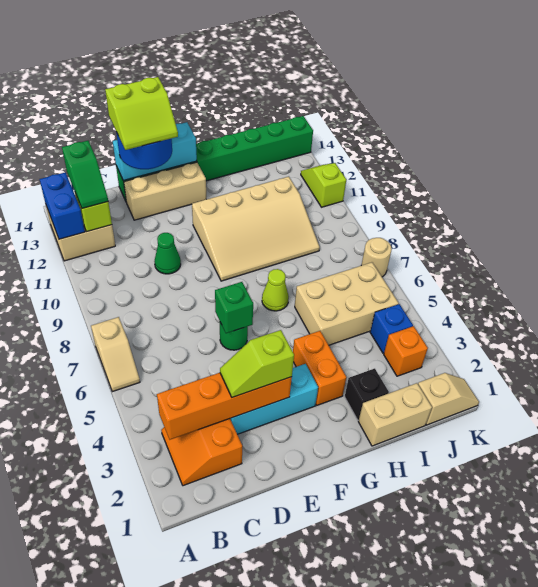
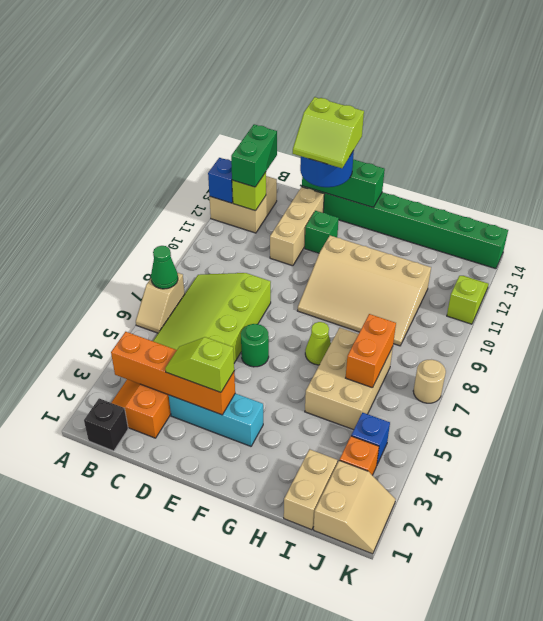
blue 1x2 brick [40,172,85,239] -> blue 1x1 brick [208,158,233,203]
none -> lime 3x4 slope [153,273,271,363]
green 1x2 slope [62,141,108,208] -> green 1x2 brick [231,124,277,187]
green 1x1 cone [154,233,181,274] -> green 1x1 cone moved to [151,246,178,289]
tan 1x3 brick [124,162,206,220] -> tan 1x3 brick turned to [270,187,324,266]
cyan 1x3 brick [113,122,197,181] -> green 1x3 brick [302,159,385,207]
green 1x1 brick [215,282,253,333] -> green 1x1 brick moved to [305,211,339,253]
orange 1x2 brick [293,331,346,405] -> orange 1x2 brick moved to [346,314,396,388]
tan 1x2 brick [358,383,432,446] -> tan 1x2 brick turned to [284,449,338,530]
black 1x1 brick [345,368,389,420] -> black 1x1 brick moved to [84,398,128,451]
tan 2x3 brick [295,262,399,345] -> tan 2x3 brick turned to [305,328,393,430]
tan 1x2 slope [418,373,479,425] -> tan 2x2 slope [314,460,395,554]

